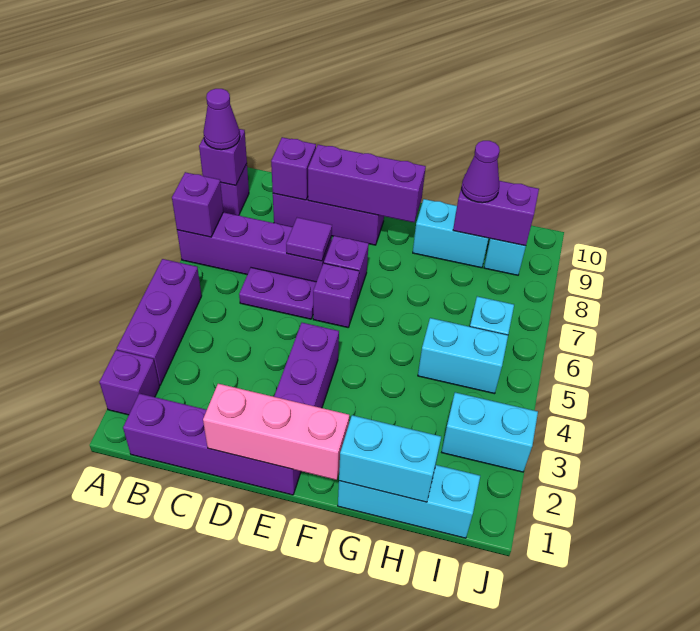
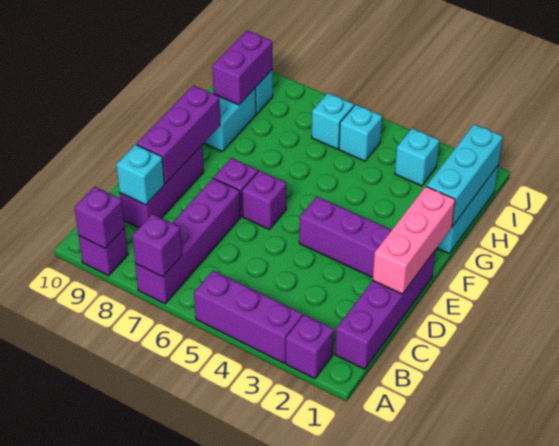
purple 1x1 cone [203,89,240,150] -> none
purple 1x2 plate [239,268,316,319] -> none
purple 1x1 brick [271,137,316,200] -> cyan 1x1 brick [116,145,165,205]
purple 1x1 tile [286,218,332,261] -> none
cyan 1x2 brick [339,415,441,502] -> cyan 1x3 brick [426,124,503,226]
cyan 1x2 brick [418,318,508,394] -> cyan 1x1 brick [339,105,382,161]
purple 1x1 cone [462,141,500,203] -> none
cyan 1x2 brick [442,392,538,472] -> cyan 1x1 brick [395,128,439,186]

